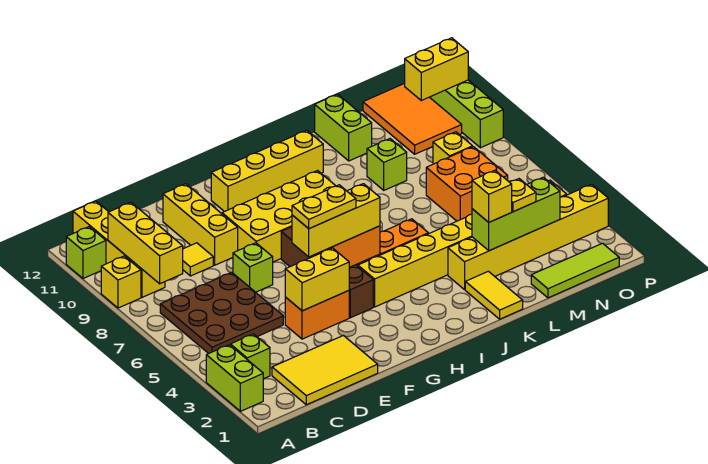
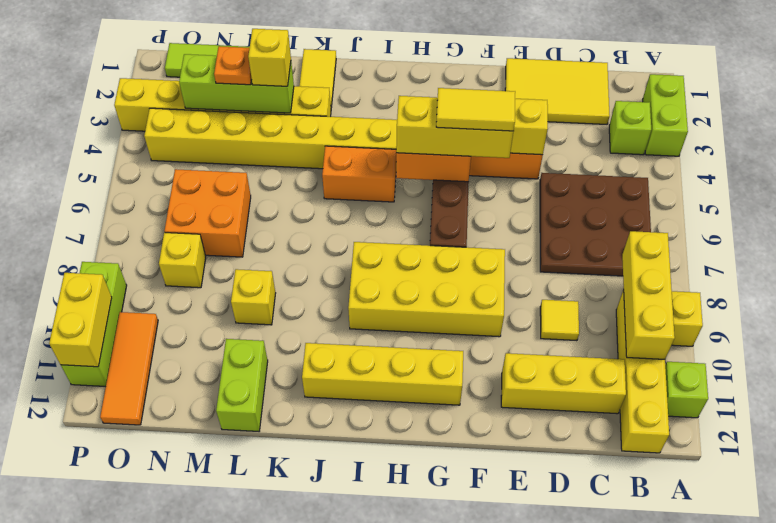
lime 1x1 brick [233,243,273,292] -> none
yellow 1x3 brick [163,184,238,265] -> yellow 1x3 brick turned to [501,353,626,414]
yellow 1x2 plate [292,185,356,229] -> yellow 1x2 tile [436,88,515,131]
lime 1x1 brick [367,139,407,190] -> yellow 1x1 brick [231,269,276,325]
yellow 1x1 plate [510,179,536,212] -> orange 1x1 plate [214,46,252,85]
orange 2x3 tile [363,83,462,154] -> orange 1x3 tile [100,312,158,425]
yellow 1x2 brick [405,38,468,100] -> yellow 1x2 brick turned to [49,273,112,367]

